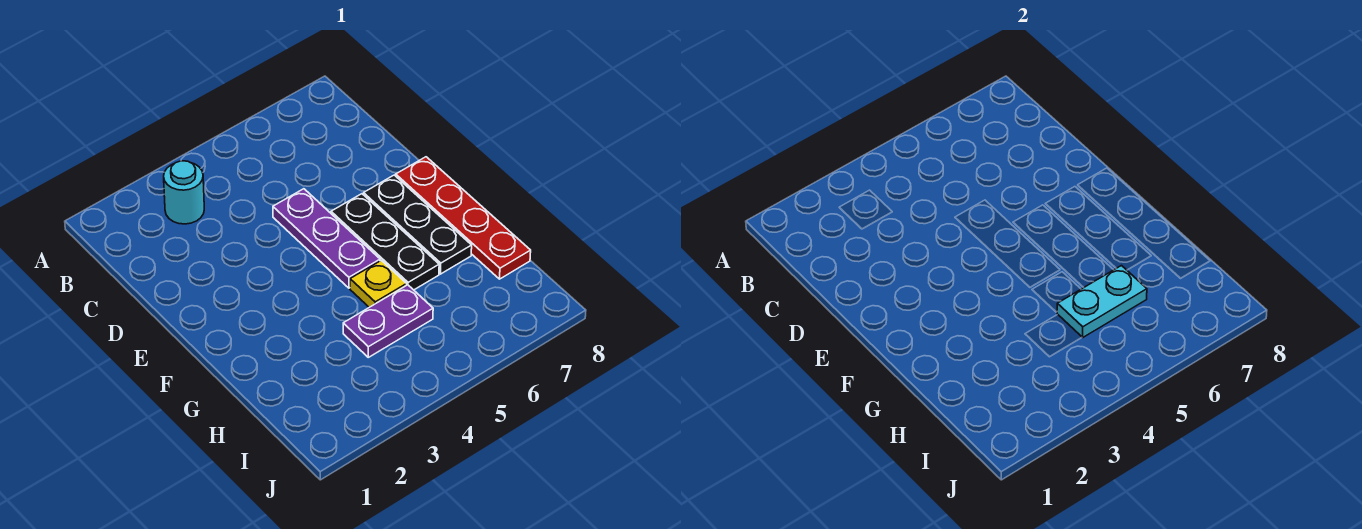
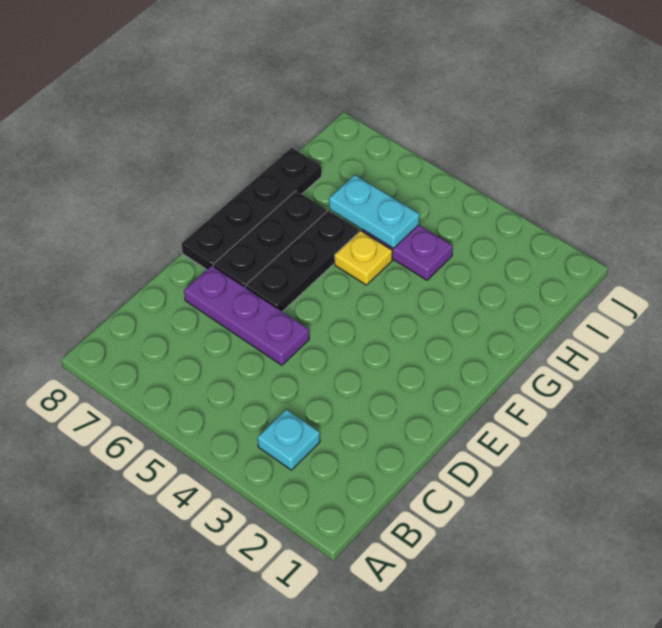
cyan 1x1 round brick [164,161,204,224] -> cyan 1x1 plate [258,409,320,470]
purple 1x3 plate [273,189,380,288] -> purple 1x3 plate turned to [184,266,309,365]
red 1x4 plate [396,157,531,279] -> black 1x4 plate [182,148,322,270]

